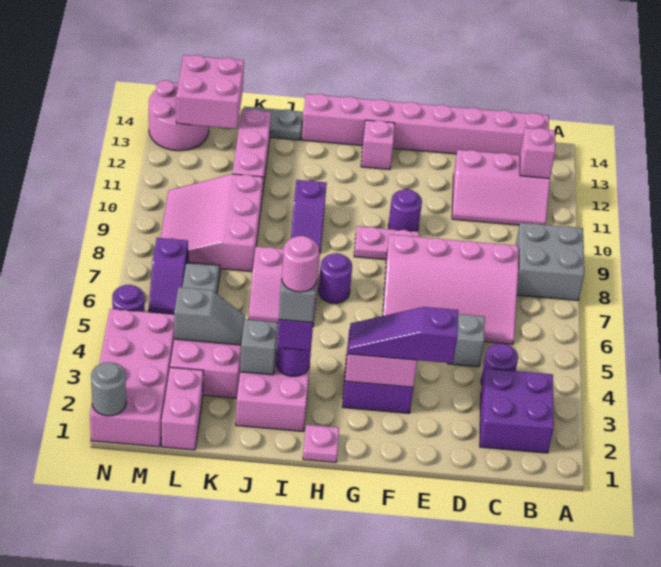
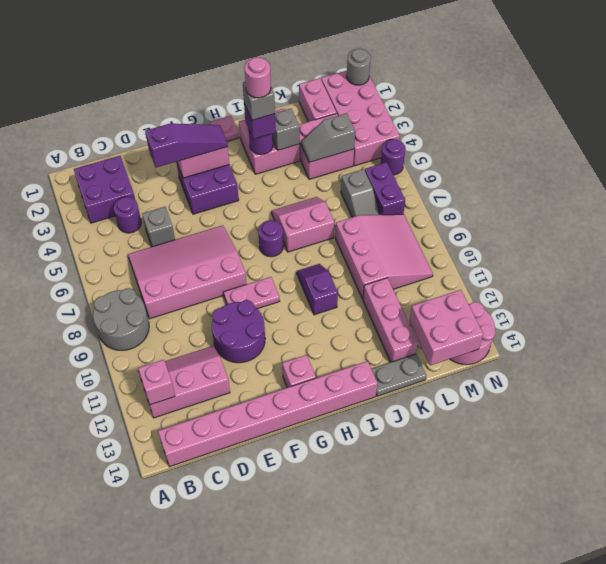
grey 2x2 brick [516,223,584,301] -> grey 2x2 round brick [93,288,149,350]
purple 1x1 round brick [388,189,422,232] -> purple 2x2 round brick [212,300,265,363]
purple 1x2 slope [149,238,188,314] -> purple 1x2 brick [365,162,405,215]

